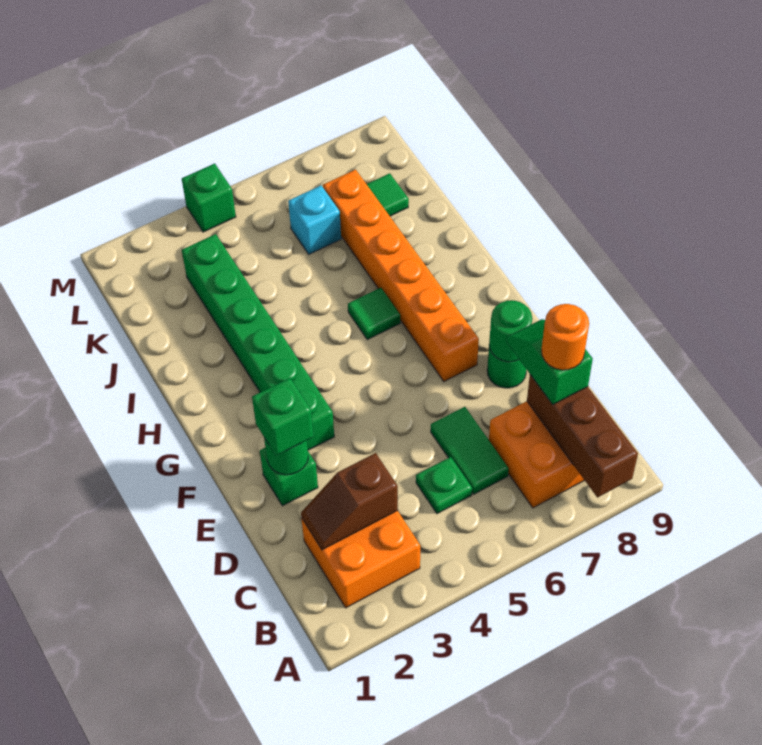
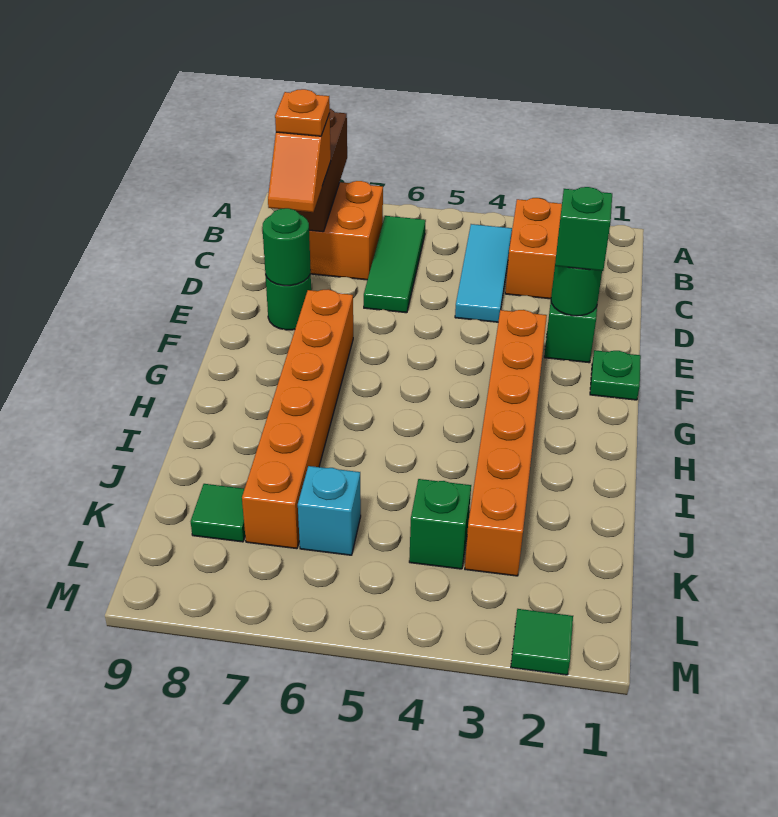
none -> cyan 1x3 tile [455,224,512,322]
brown 1x2 slope [301,453,398,550] -> none
green 1x1 plate [416,457,472,514] -> green 1x1 plate moved to [590,350,641,400]
green 1x2 tile [431,407,509,494] -> green 1x3 tile [364,216,426,313]
green 1x2 slope [506,319,593,404] -> orange 1x2 slope [268,114,331,212]
orange 1x1 round brick [541,304,589,370] -> orange 1x1 plate [275,89,330,136]
green 1x6 brick [182,234,334,450] -> orange 1x6 brick [465,310,547,576]
green 1x1 tile [348,288,400,340] -> green 1x1 tile moved to [511,609,573,675]
green 1x1 brick [182,164,236,232] -> green 1x1 brick moved to [409,479,471,569]

